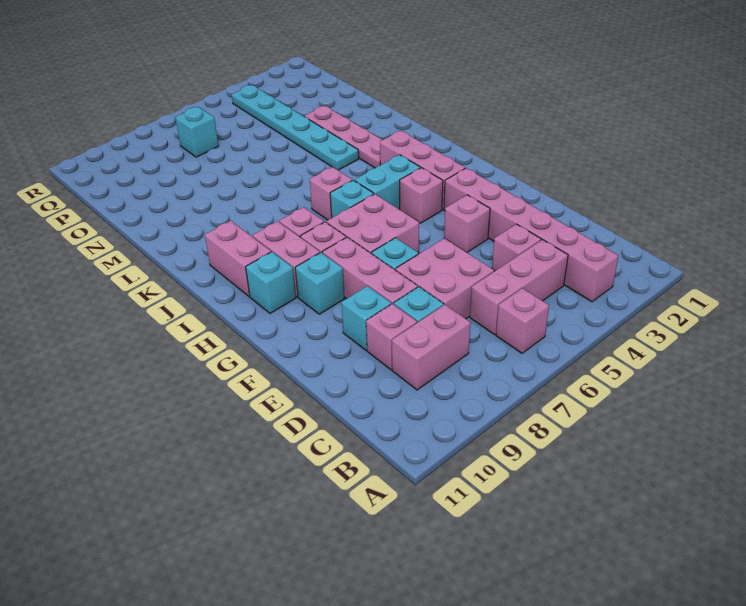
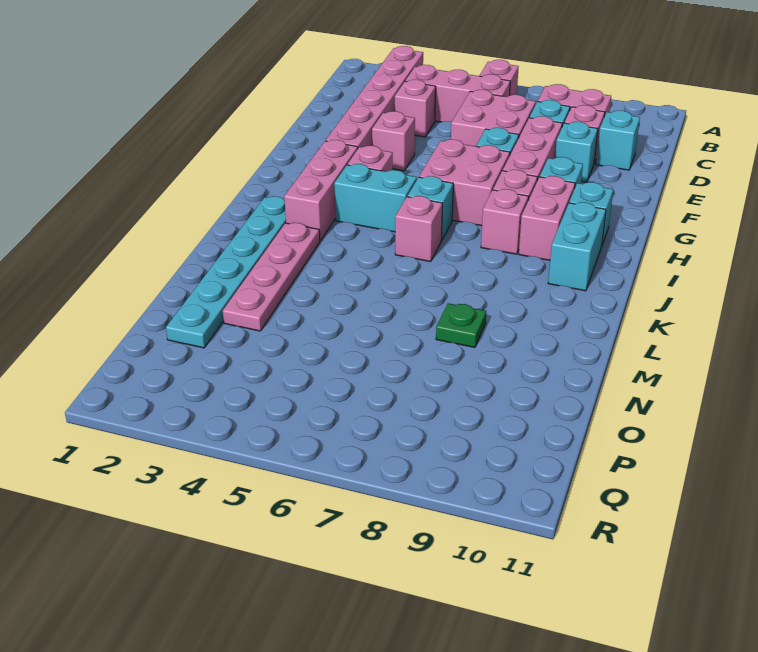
pink 1x2 brick [205,221,271,296] -> cyan 1x2 brick [548,202,606,291]
cyan 1x6 plate [232,85,359,170] -> cyan 1x6 plate moved to [166,196,286,348]
none -> green 1x1 plate [436,303,486,347]
cyan 1x1 brick [175,107,219,157] -> cyan 1x1 brick moved to [596,111,640,170]

